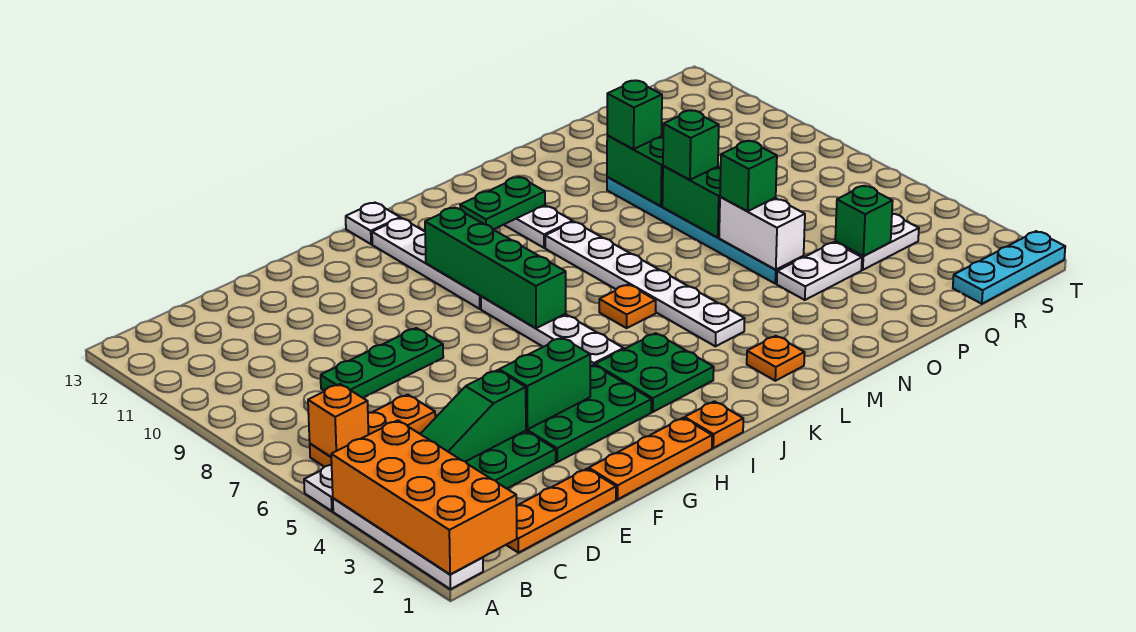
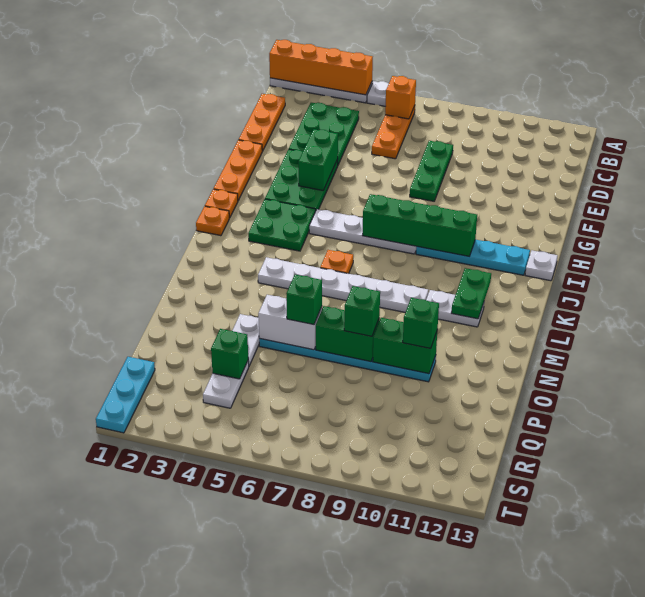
orange 2x4 brick [331,420,517,574] -> orange 1x4 brick [269,40,373,95]
green 1x3 slope [421,370,526,462] -> none
white 1x4 plate [372,218,481,309] -> cyan 1x4 plate [416,240,530,275]
orange 1x1 plate [747,336,805,381] -> orange 1x1 plate moved to [196,206,229,236]

